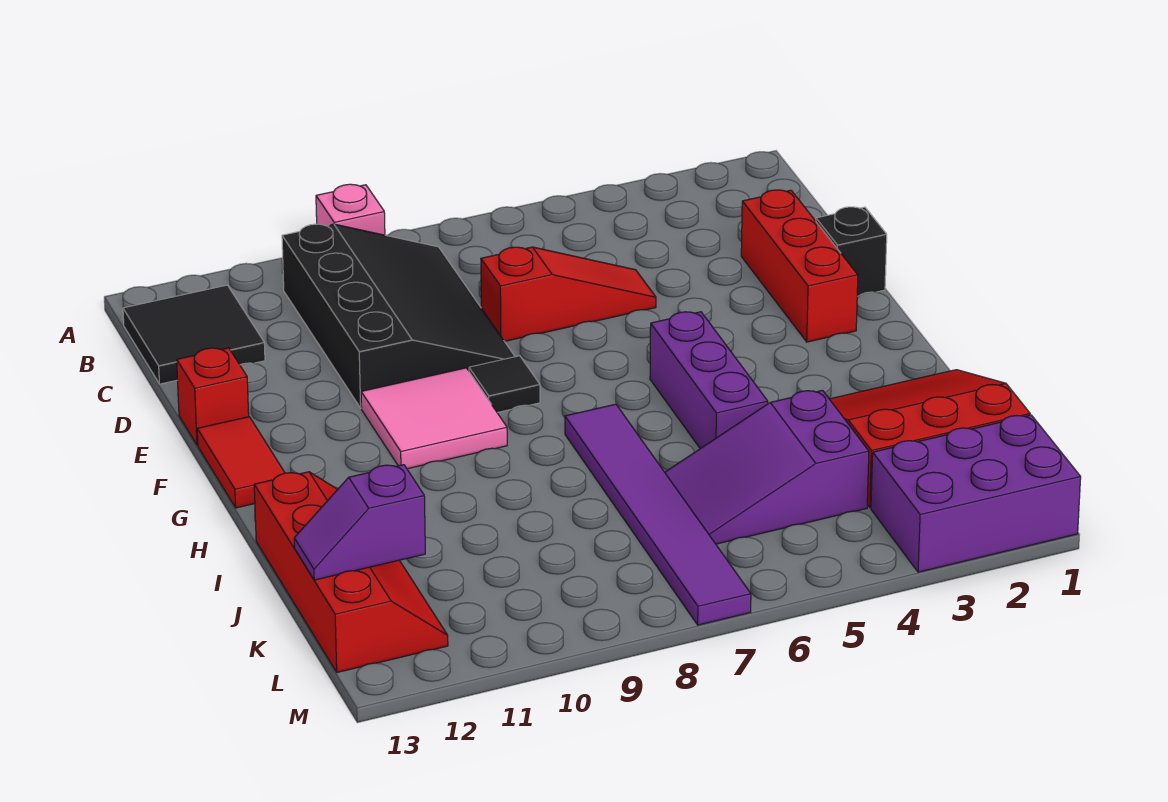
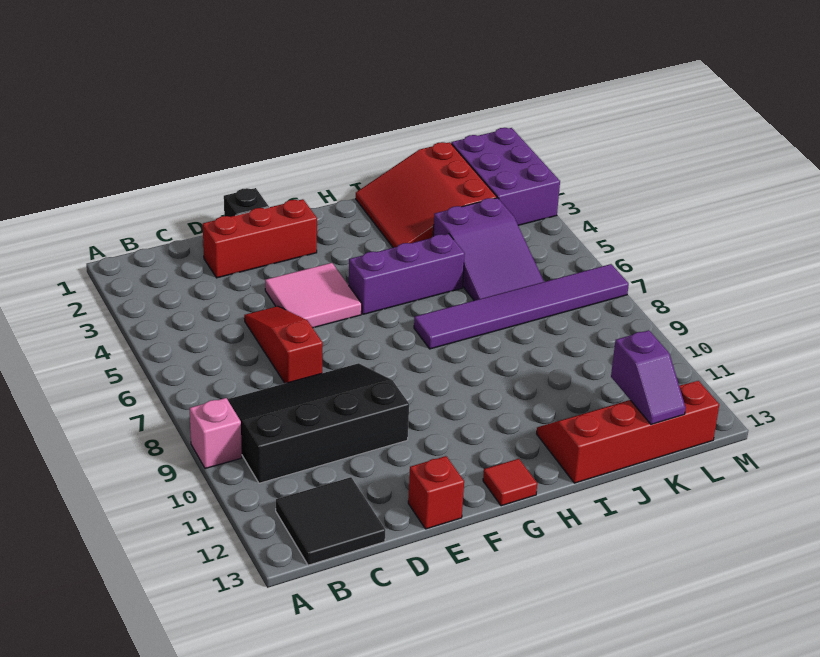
black 1x1 tile [469,356,540,413] -> none
pink 2x2 tile [361,368,507,469] -> pink 2x2 tile moved to [265,263,362,328]
red 1x2 tile [197,417,285,508] -> red 1x1 tile [483,459,537,506]

